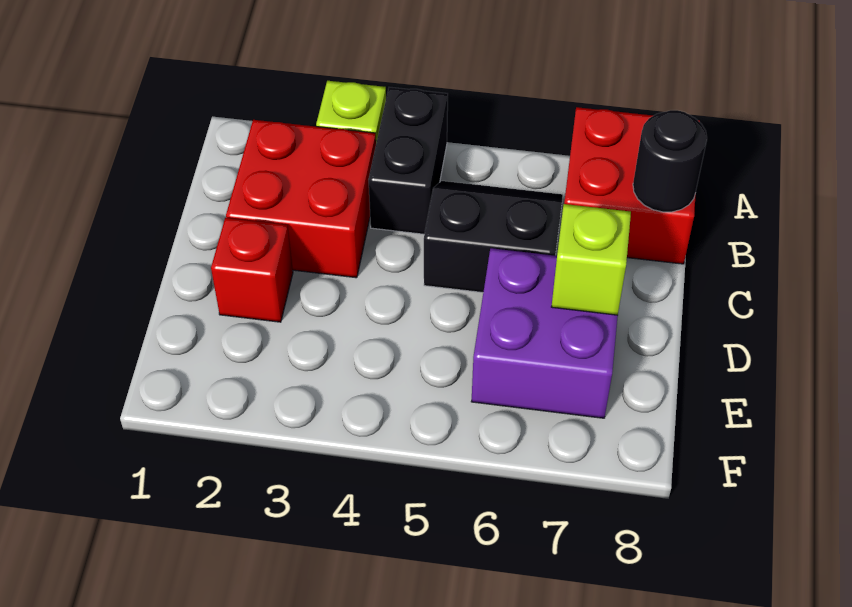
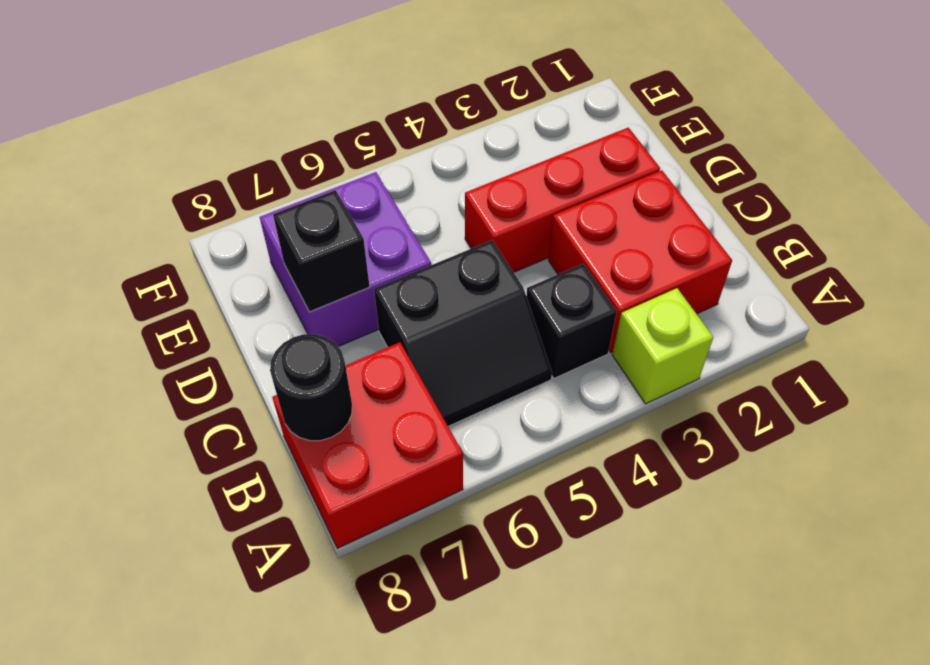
black 1x2 brick [369,87,448,234] -> black 1x1 brick [526,264,617,378]
red 1x1 brick [211,218,293,322] -> red 1x3 brick [465,127,660,272]
lime 1x1 brick [552,204,631,315] -> black 1x1 brick [273,190,370,312]

